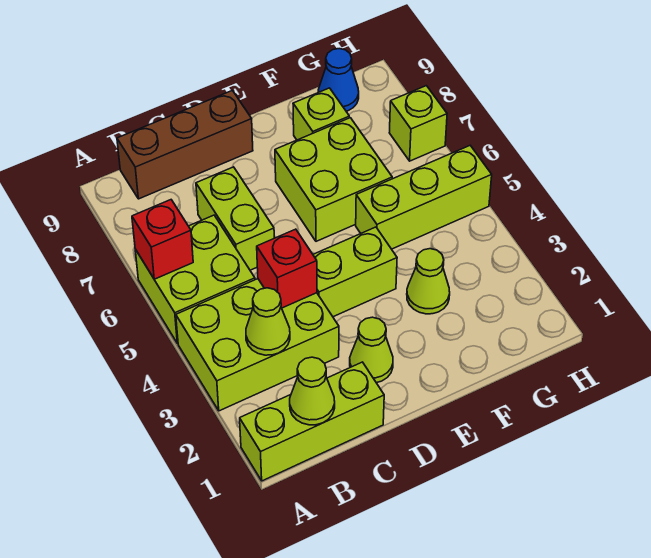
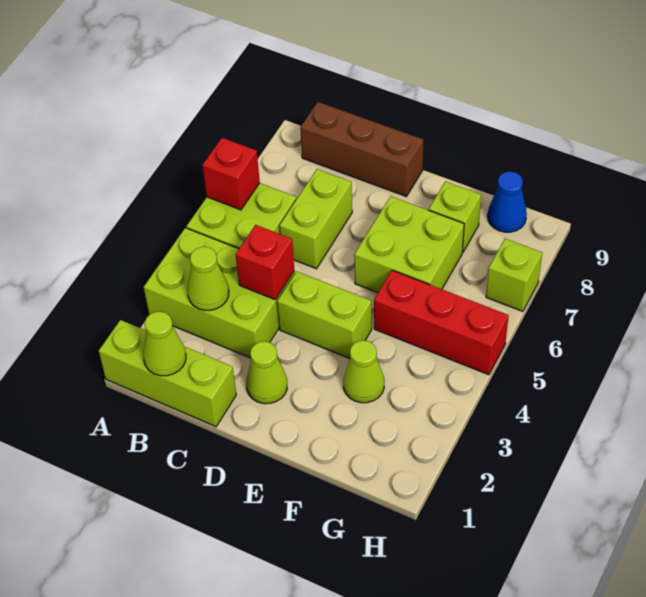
lime 1x3 brick [356,146,492,249] -> red 1x3 brick [374,270,509,375]

